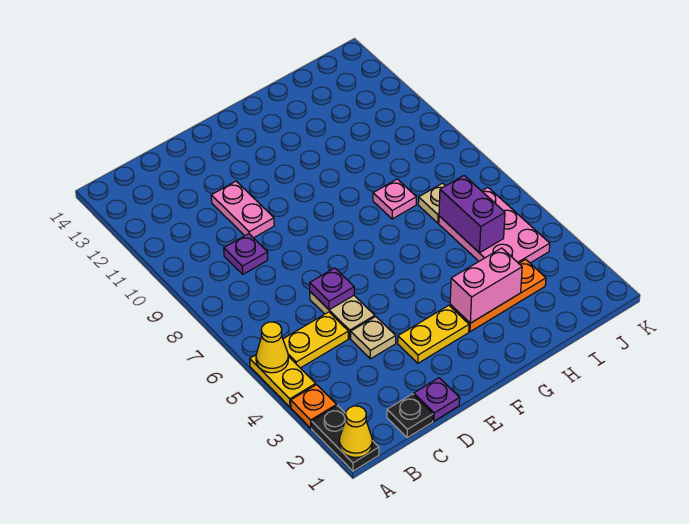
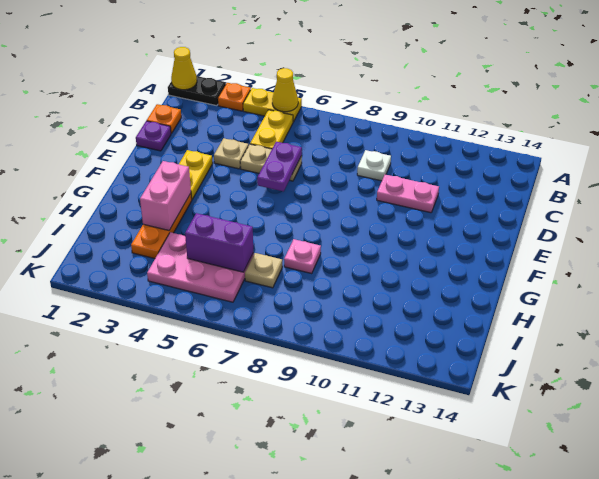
black 1x1 plate [387,394,433,438] -> orange 1x1 plate [147,104,181,134]
purple 1x1 plate [224,234,268,274] -> white 1x1 plate [357,150,391,181]
purple 1x1 plate [310,268,354,310] -> purple 1x2 plate [257,142,302,191]

